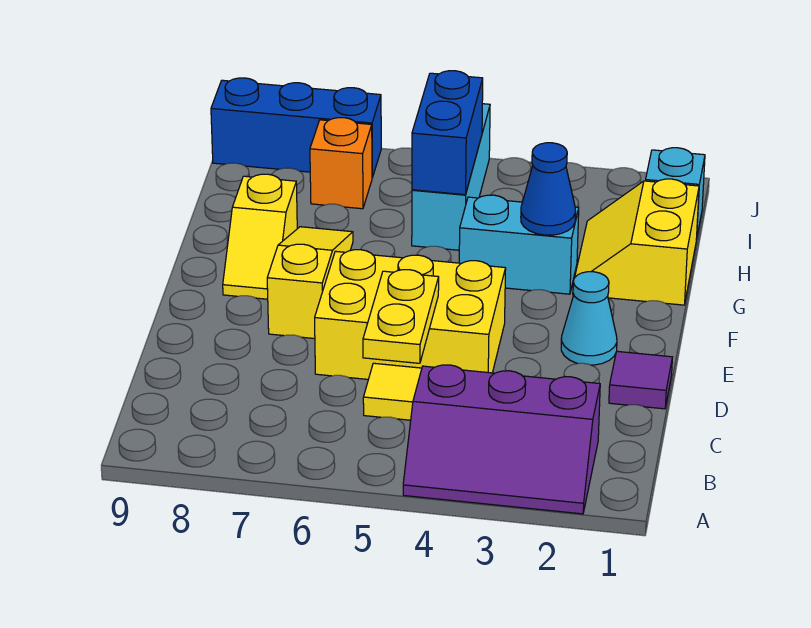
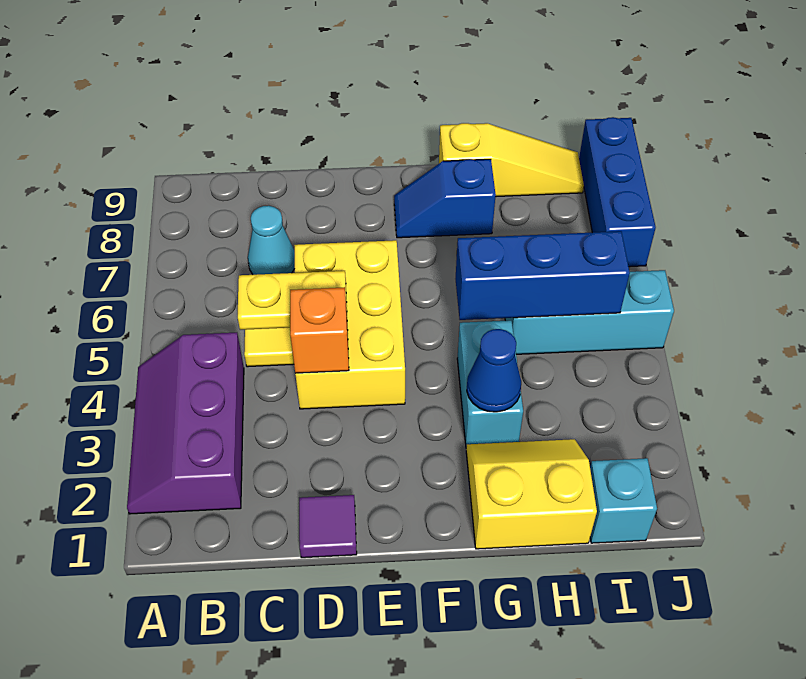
cyan 1x1 cone [561,272,617,365] -> cyan 1x1 cone moved to [248,206,295,275]
yellow 1x3 slope [267,227,353,339] -> yellow 1x3 slope moved to [439,123,584,197]
yellow 1x2 slope [223,174,297,299] -> blue 1x2 slope [394,159,496,238]
blue 1x2 brick [412,71,483,195] -> blue 1x3 brick [455,231,630,320]
orange 1x1 brick [310,118,372,209] -> orange 1x1 brick moved to [290,287,349,373]

